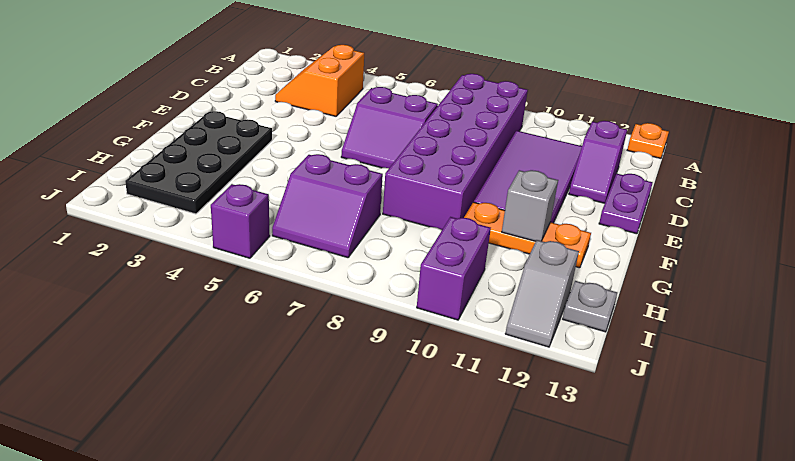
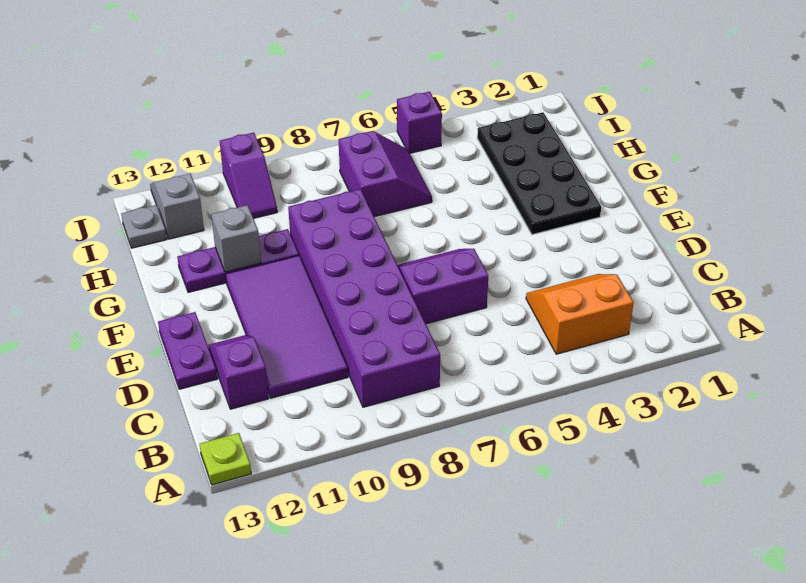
orange 1x1 plate [627,123,669,158] -> lime 1x1 plate [200,433,251,485]
orange 2x2 slope [275,45,364,116] -> orange 2x2 slope turned to [526,274,634,354]
orange 1x3 plate [464,202,591,268] -> purple 1x3 plate [177,229,299,292]
purple 2x2 slope [272,154,383,258] -> purple 2x2 slope turned to [339,131,432,217]
purple 1x2 brick [417,217,491,320] -> purple 1x2 slope [220,133,277,219]

